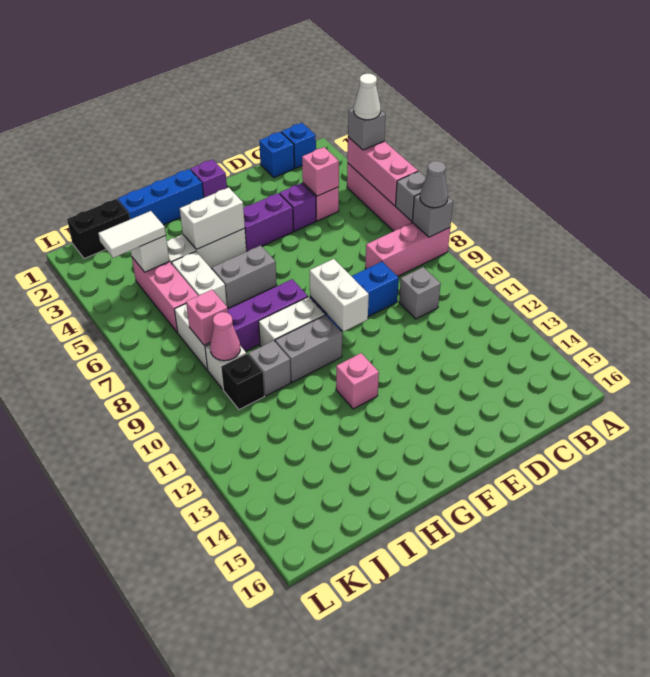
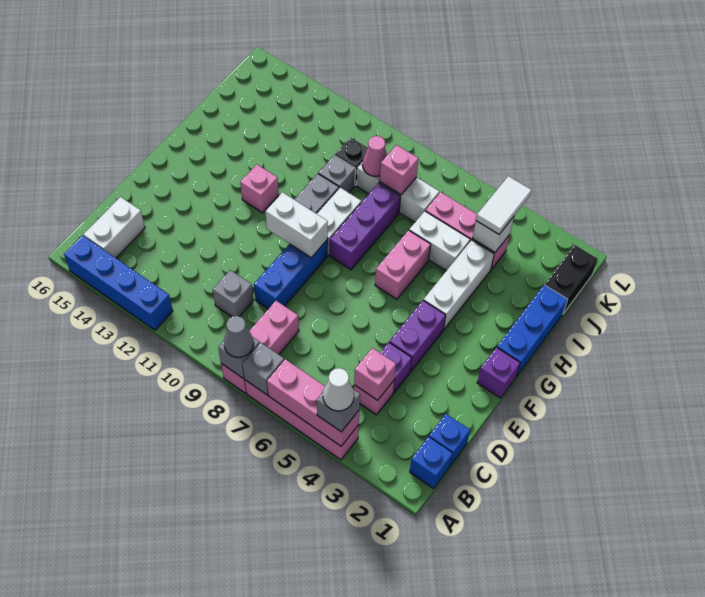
none -> blue 1x4 brick [64,235,173,330]
white 1x2 brick [180,187,245,250] -> white 1x2 brick moved to [83,197,145,258]
grey 1x2 brick [212,245,277,308] -> pink 1x2 brick [375,230,431,299]

